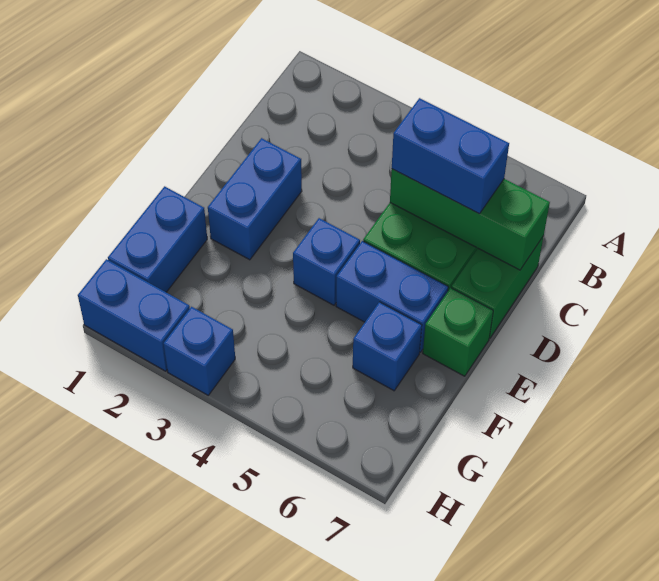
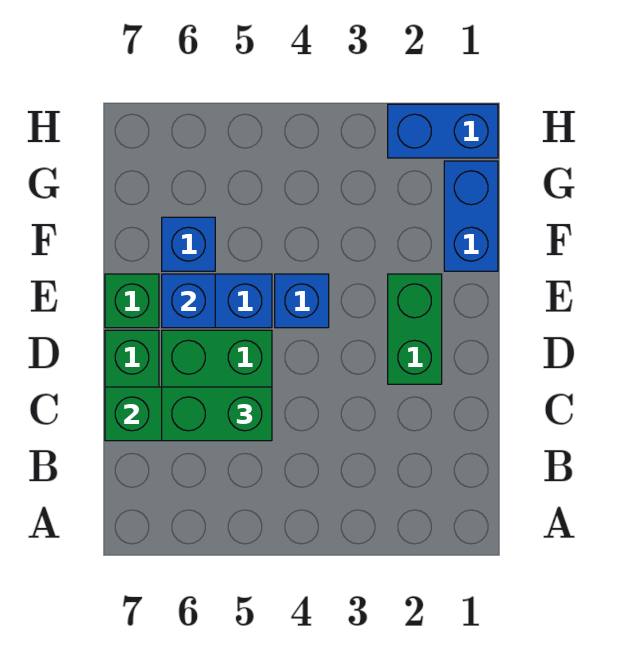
blue 1x2 brick [392,98,509,214] -> green 1x2 brick [162,387,272,441]
blue 1x2 brick [208,138,302,260] -> green 1x2 brick [388,274,442,384]
blue 1x1 brick [164,307,235,395] -> blue 1x1 brick moved to [162,274,215,328]

